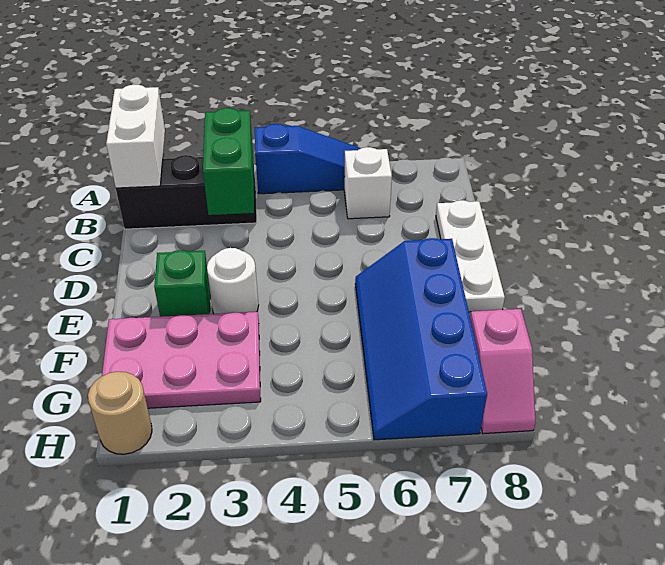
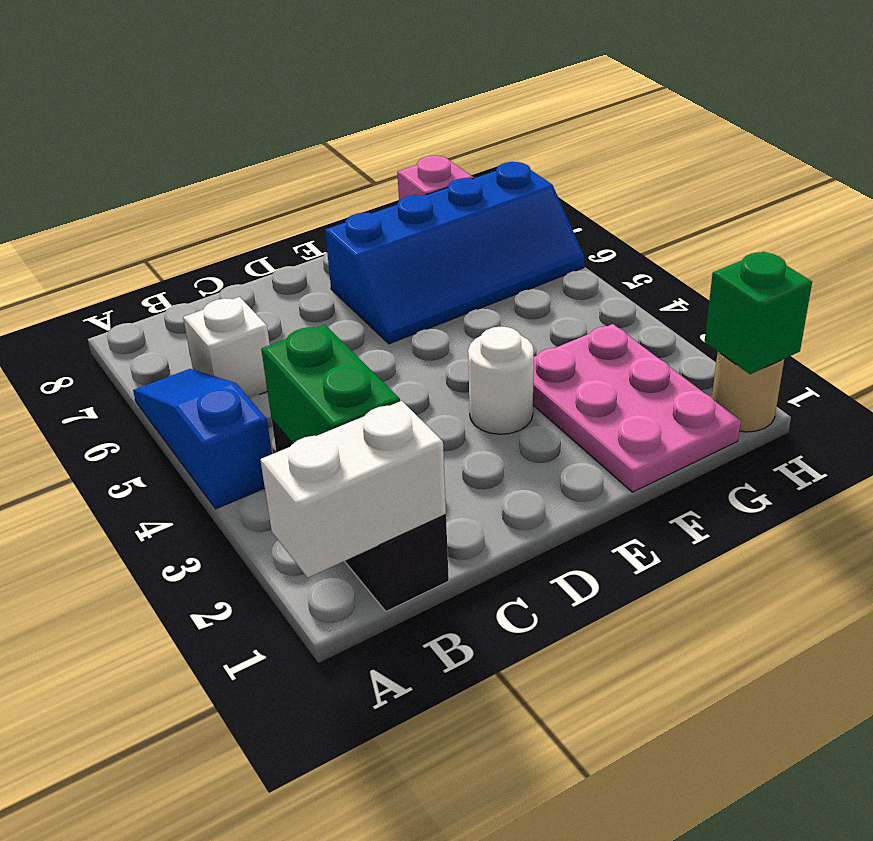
green 1x2 brick [203,108,254,215] -> green 1x2 brick turned to [261,325,400,443]
white 1x3 plate [436,200,505,312] -> none
green 1x1 brick [154,250,210,317] -> green 1x1 brick moved to [705,251,812,374]

